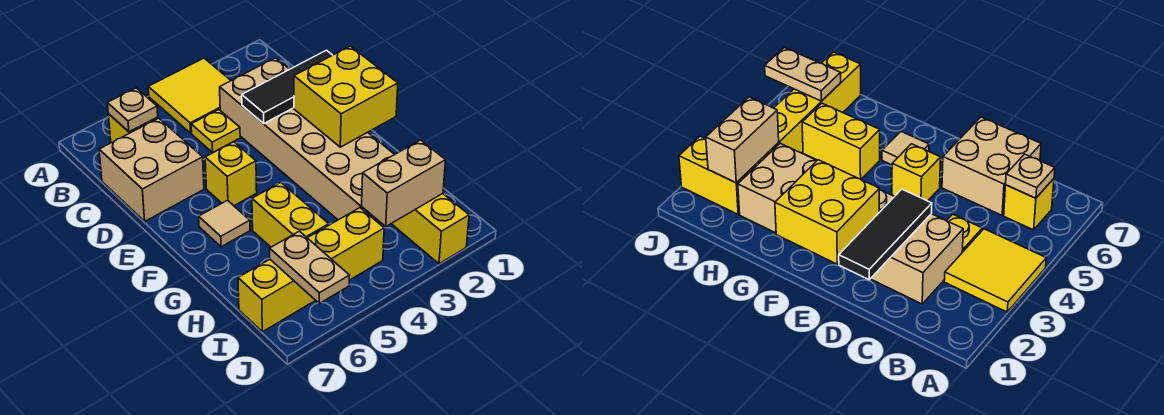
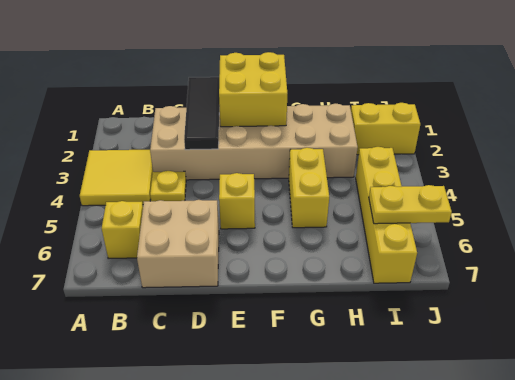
tan 1x1 plate [107,88,158,132] -> none
tan 1x1 tile [199,201,250,247] -> none
yellow 1x2 brick [252,183,329,247] -> yellow 1x2 brick turned to [289,148,329,228]
tan 1x2 brick [362,140,446,226] -> none
tan 1x2 plate [270,231,350,303] -> yellow 1x2 plate [369,185,452,224]

